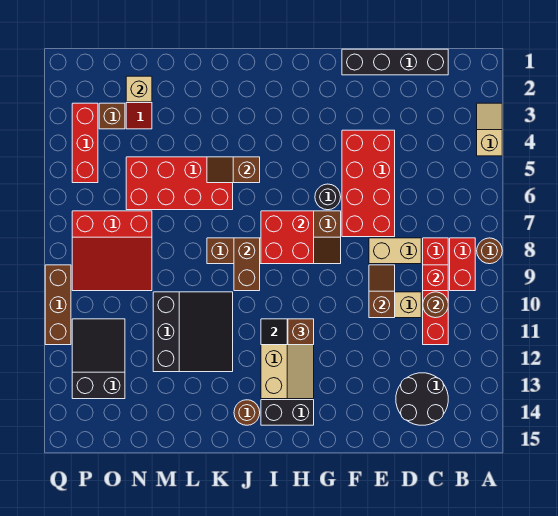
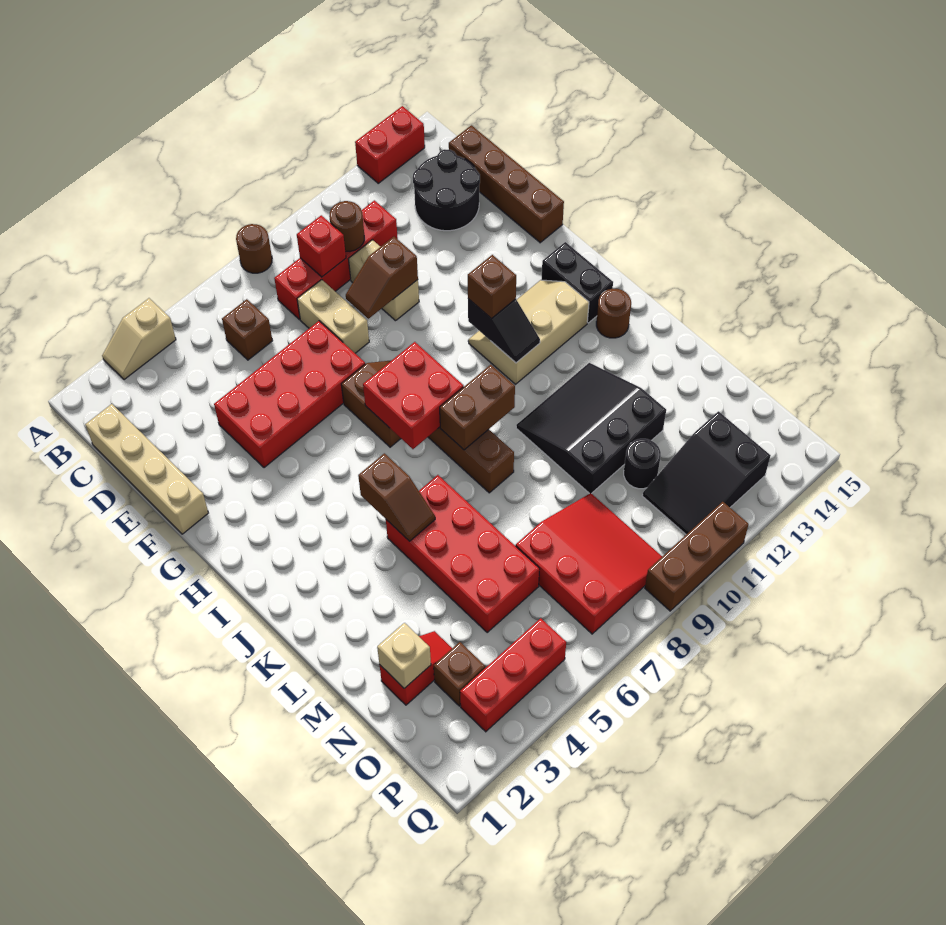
red 1x2 brick [450,238,475,291] -> red 1x2 brick moved to [355,106,425,183]
black 1x4 brick [342,49,448,75] -> tan 1x4 brick [85,404,208,534]
none -> brown 1x1 brick [222,299,273,360]
none -> brown 1x4 brick [449,125,564,243]
black 1x1 round brick [315,184,341,210] -> black 1x1 round brick moved to [624,439,661,489]

